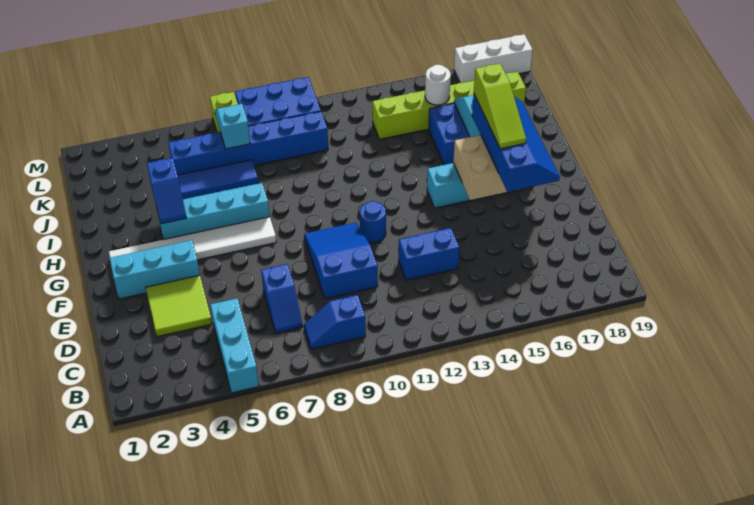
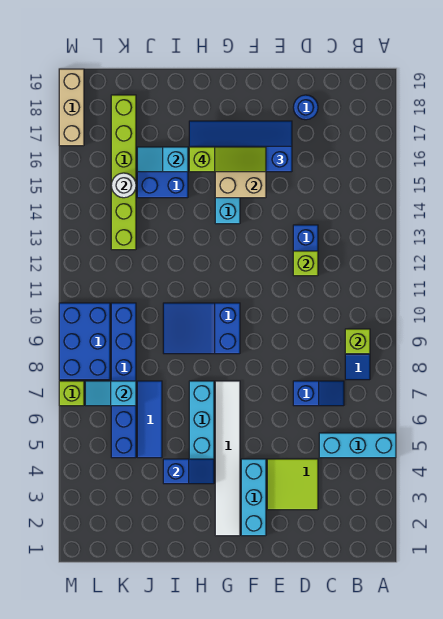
none -> lime 1x1 brick [345,329,370,354]
blue 2x3 slope [304,222,378,299] -> blue 2x3 slope moved to [163,303,240,354]
none -> lime 1x1 brick [293,251,318,276]
blue 1x1 round brick [360,201,386,243] -> blue 1x1 round brick moved to [293,95,318,120]
white 1x3 brick [454,34,533,83] -> tan 1x3 brick [59,69,84,146]

